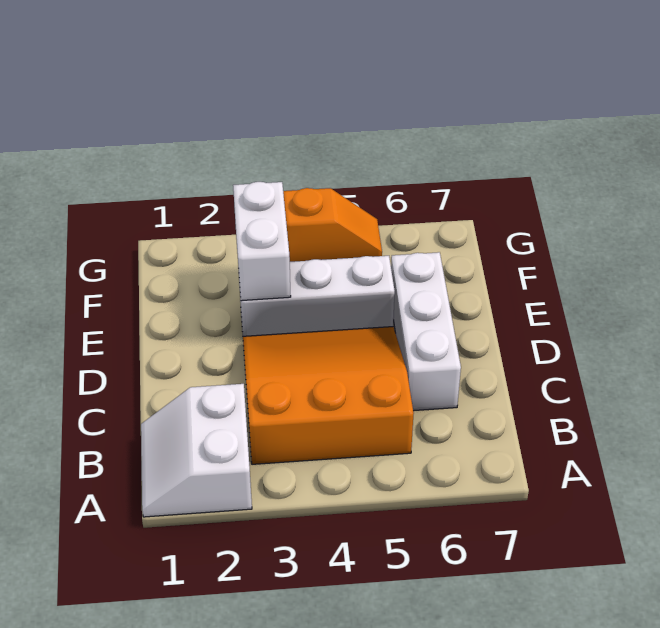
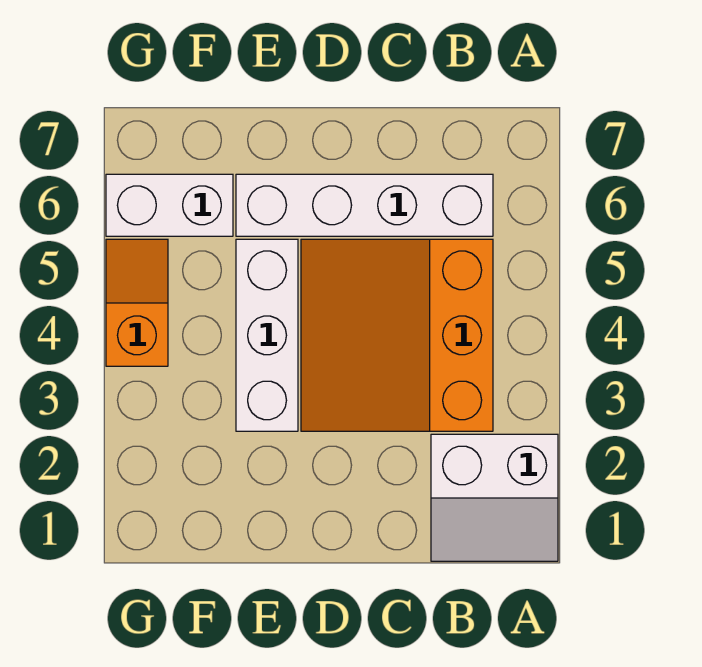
white 1x3 brick [391,252,461,411] -> white 1x4 brick [236,174,493,236]
white 1x2 brick [233,182,291,301] -> white 1x2 brick moved to [106,174,233,236]

